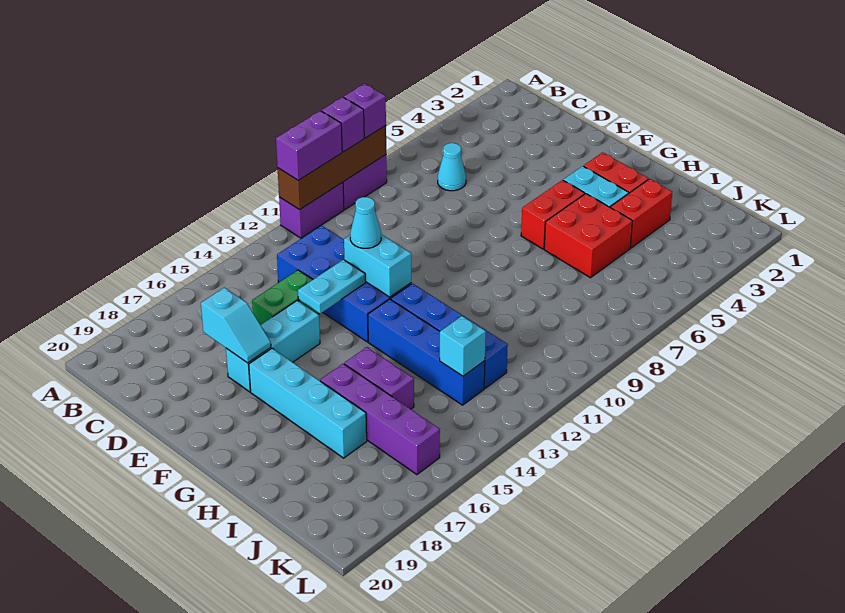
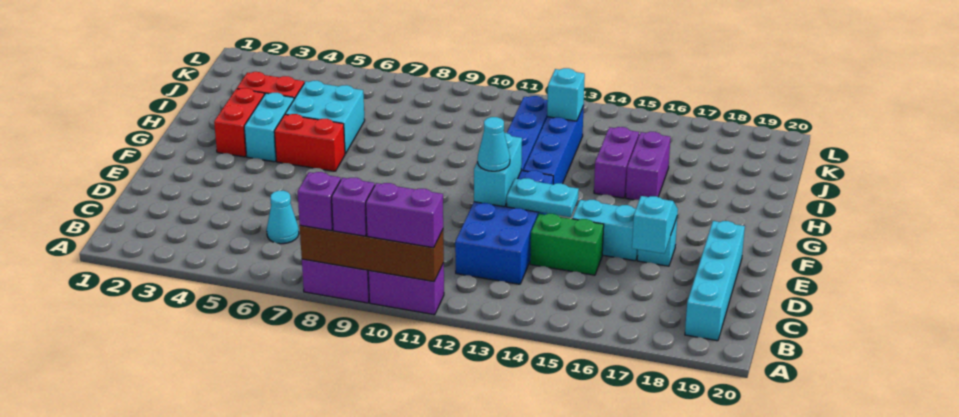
cyan 1x4 brick [249,348,367,458] -> cyan 1x4 brick moved to [685,221,745,341]
red 2x2 brick [544,194,632,278] -> cyan 2x2 brick [285,81,365,154]
purple 1x4 brick [320,364,440,475] -> purple 1x2 brick [626,132,671,200]

